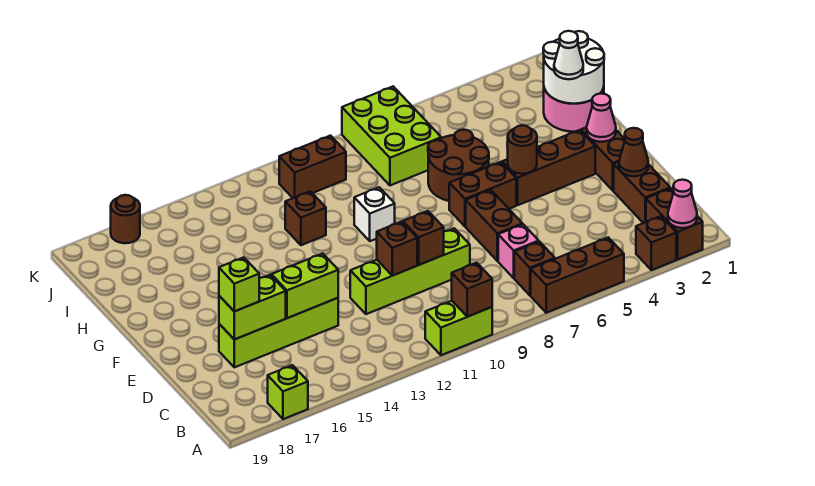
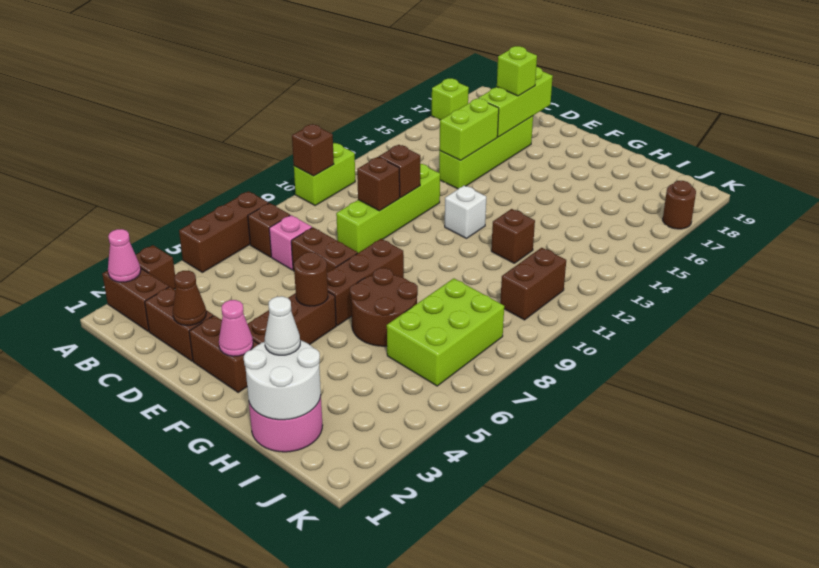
lime 1x2 brick [219,275,286,339] -> lime 1x3 brick [478,67,553,137]
brown 1x2 brick [449,162,516,227] -> brown 1x3 brick [327,239,404,326]
white 1x1 brick [354,187,395,241] -> white 1x1 brick moved to [445,186,486,238]
lime 2x3 brick [342,87,441,185] -> lime 2x3 brick turned to [387,278,504,386]

